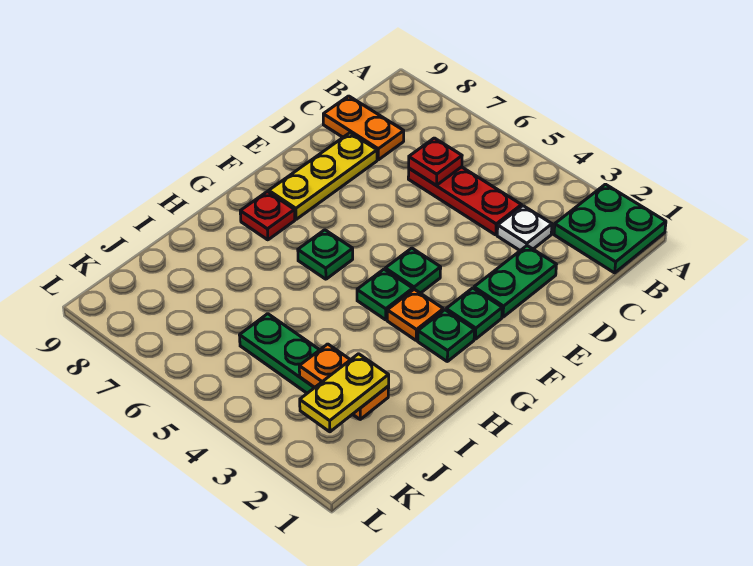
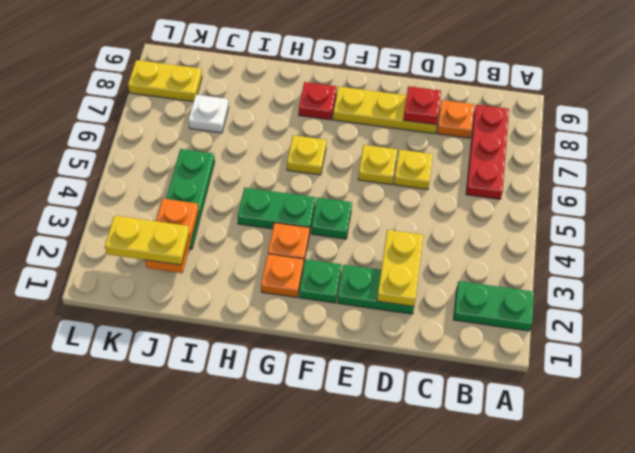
green 2x2 plate [554,184,666,273] -> green 1x2 plate [454,281,534,331]
white 1x1 plate [497,206,552,250] -> white 1x1 plate moved to [188,95,229,133]
red 1x3 plate [408,167,521,235] -> red 1x3 plate moved to [466,105,509,199]
red 1x1 plate [409,138,462,185] -> red 1x1 plate moved to [403,86,441,125]
orange 1x2 plate [323,96,404,160] -> orange 1x1 plate [437,100,474,138]
none -> yellow 1x2 plate [377,230,423,306]
none -> yellow 1x1 plate [394,150,433,190]
none -> yellow 1x1 plate [358,145,397,185]
green 1x1 plate [418,310,474,361] -> orange 1x1 plate [261,254,304,297]
green 1x1 plate [357,269,413,320] -> green 1x2 plate [238,188,315,234]
green 1x1 plate [298,230,353,279] -> yellow 1x1 plate [287,135,326,175]
none -> yellow 1x2 plate [128,60,202,102]

